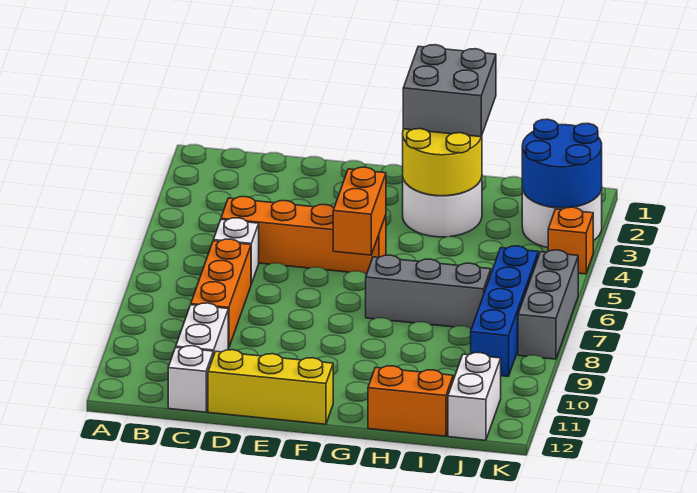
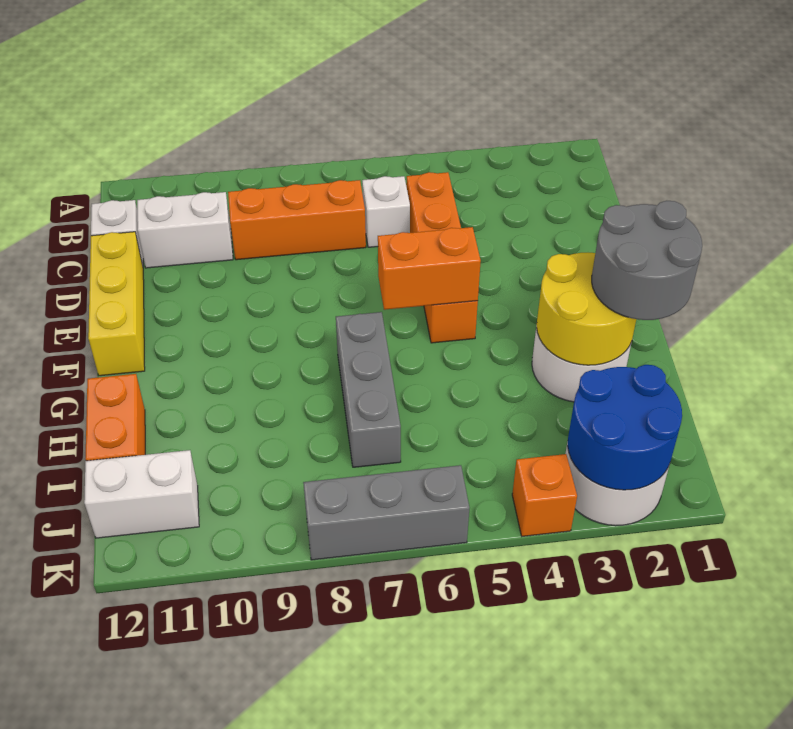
grey 2x2 brick [403,45,496,137] -> grey 2x2 round brick [592,201,702,320]
blue 1x4 brick [471,246,538,376] -> none

